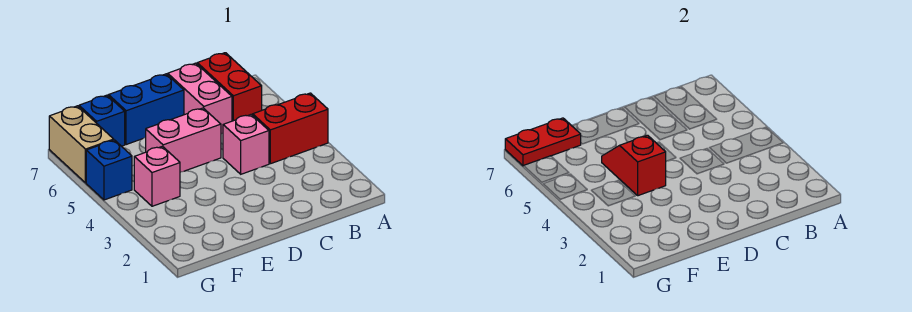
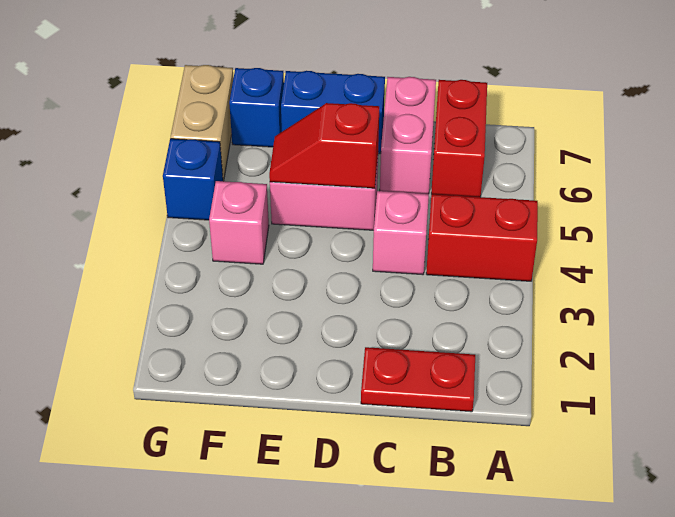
red 1x2 slope [602,135,666,196] -> red 1x2 slope turned to [269,103,379,188]
red 1x2 plate [505,118,581,166] -> red 1x2 plate moved to [361,347,475,412]

